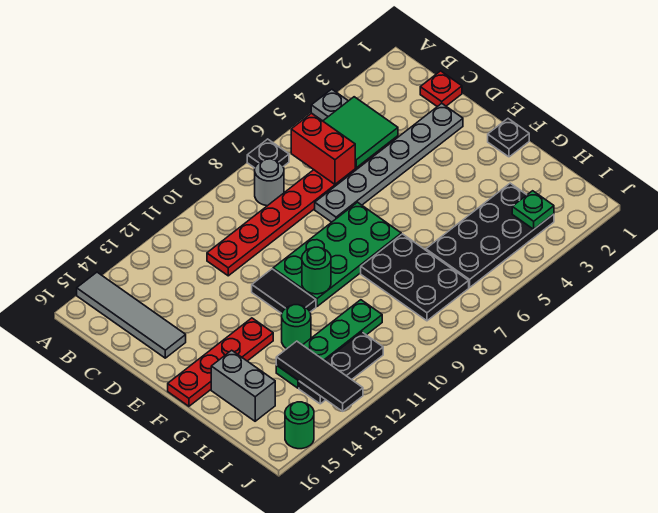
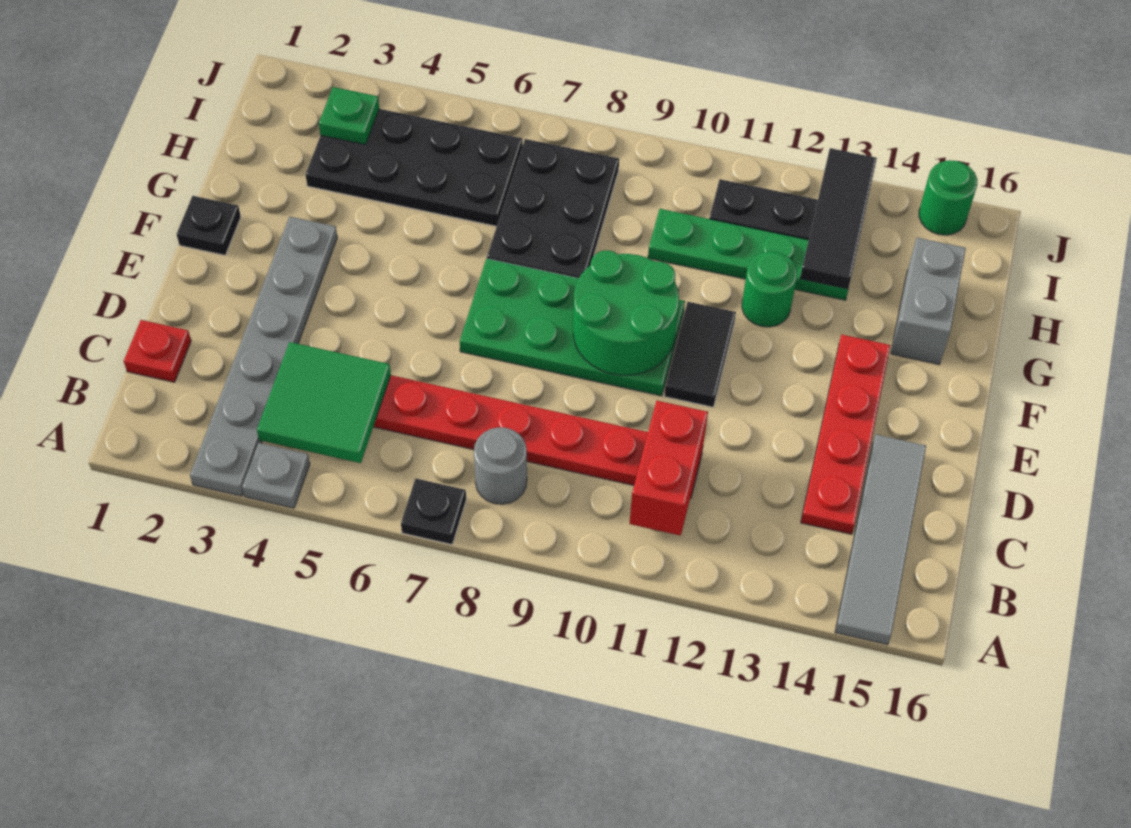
red 1x2 brick [291,113,355,184] -> red 1x2 brick moved to [629,401,708,536]
grey 1x6 plate [315,103,463,222] -> grey 1x6 plate turned to [190,217,337,496]
green 1x1 round brick [302,247,331,294] -> green 2x2 round brick [573,250,679,375]
red 1x4 plate [168,318,273,406] -> red 1x4 plate turned to [801,335,891,534]

